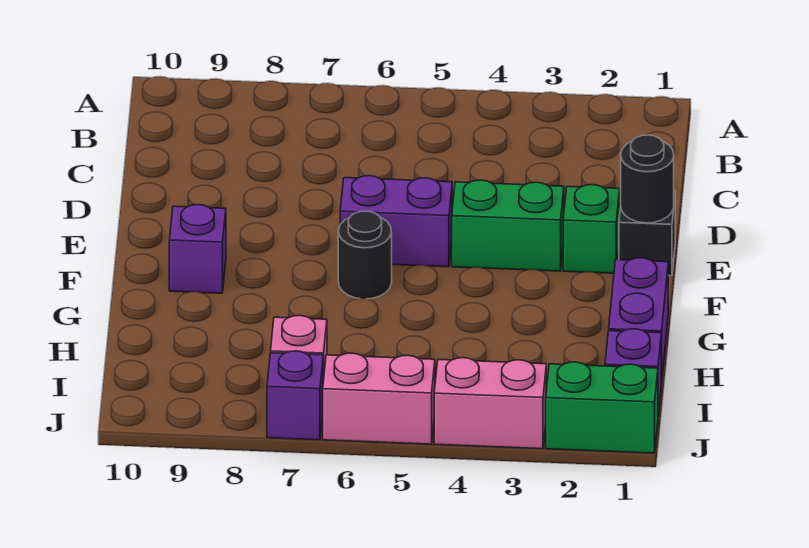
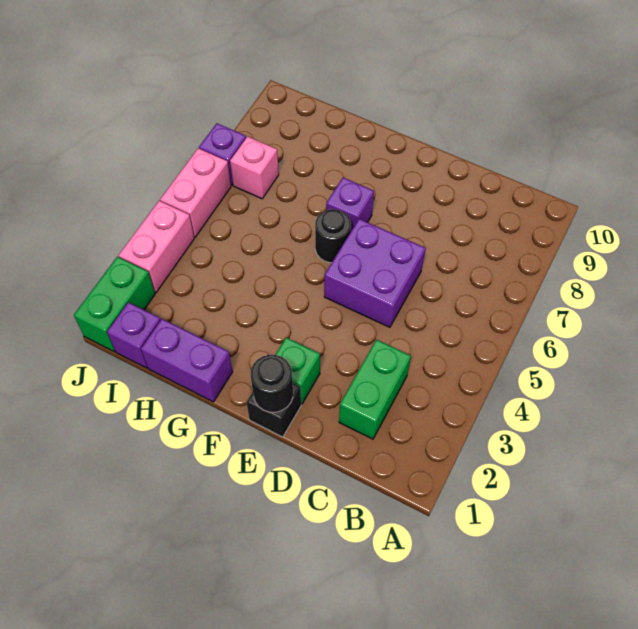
green 1x2 brick [452,180,564,271] -> green 1x2 brick moved to [339,340,411,439]
purple 1x2 brick [340,176,452,267] -> purple 2x2 brick [324,219,426,327]
purple 1x1 brick [169,205,226,293] -> purple 1x1 brick moved to [326,178,374,231]

